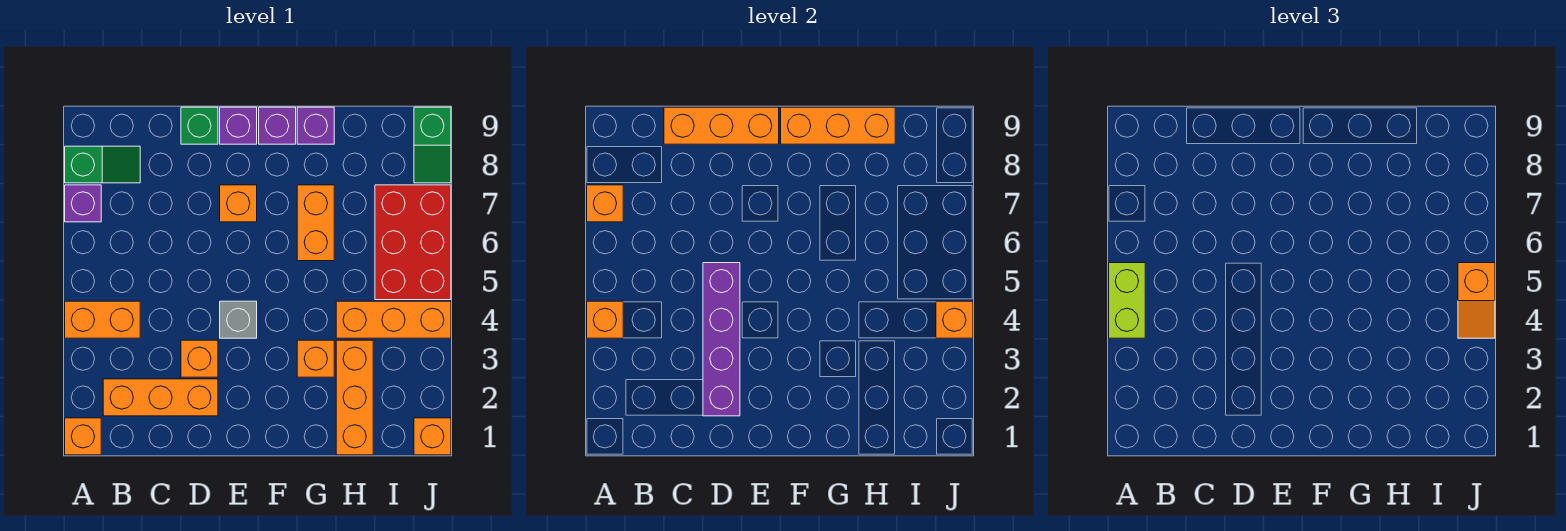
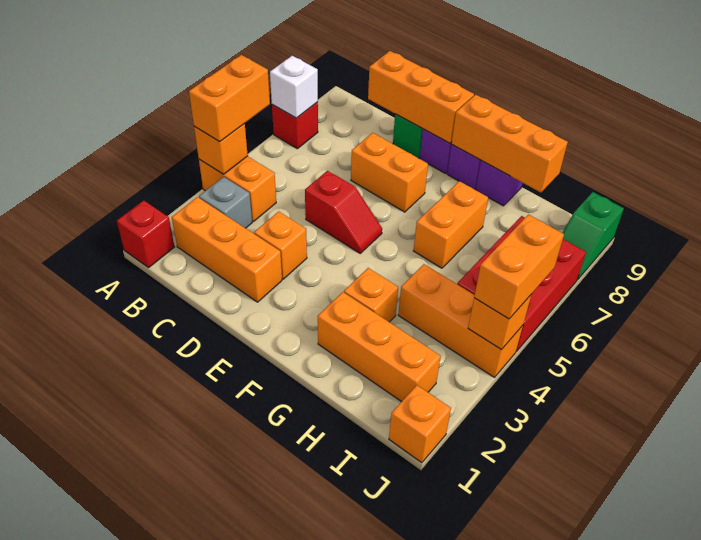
orange 1x1 brick [65,418,101,455] -> red 1x1 brick [117,200,174,268]
lime 1x2 brick [1109,263,1145,338] -> orange 1x2 brick [189,55,270,142]
purple 1x1 brick [65,185,101,222] -> red 1x1 brick [272,102,318,149]
orange 1x1 brick [587,185,623,222] -> white 1x1 brick [270,56,318,118]
green 1x2 slope [65,146,140,183] -> none
purple 1x4 brick [703,263,740,416] -> none
none -> red 1x2 slope [305,171,382,253]
grey 1x1 brick [220,301,257,338] -> grey 1x1 brick moved to [199,177,252,228]
orange 1x1 brick [220,185,257,222] -> orange 1x2 brick [351,133,428,212]
orange 1x3 brick [336,340,373,455] -> orange 1x3 brick turned to [318,292,441,402]
orange 1x2 slope [1458,263,1495,338] -> orange 1x2 brick [474,215,564,319]

